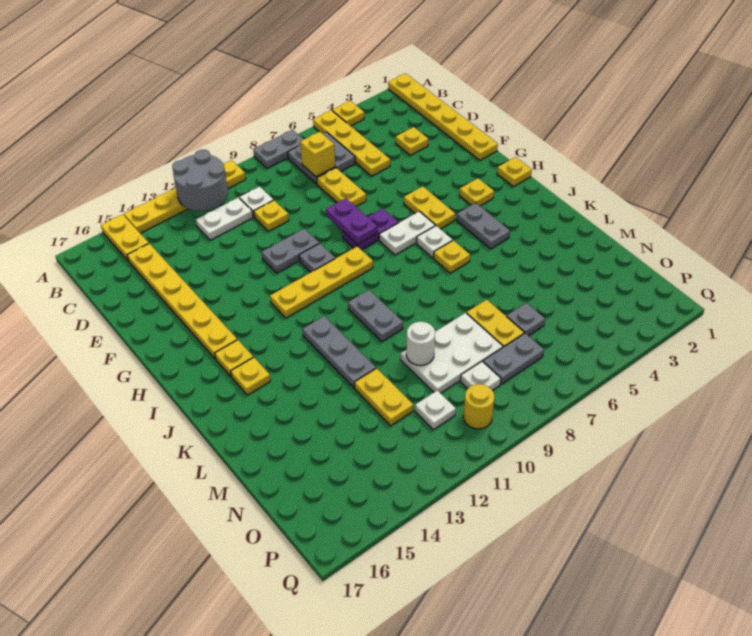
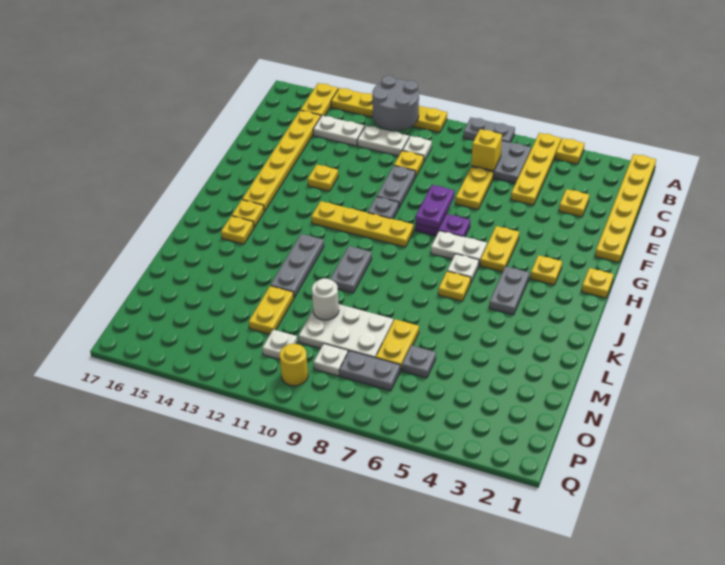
none -> white 1x2 plate [313,116,365,146]
grey 1x2 plate [262,229,319,273] -> grey 1x2 plate turned to [377,166,416,208]
none -> yellow 1x1 plate [308,165,338,191]

